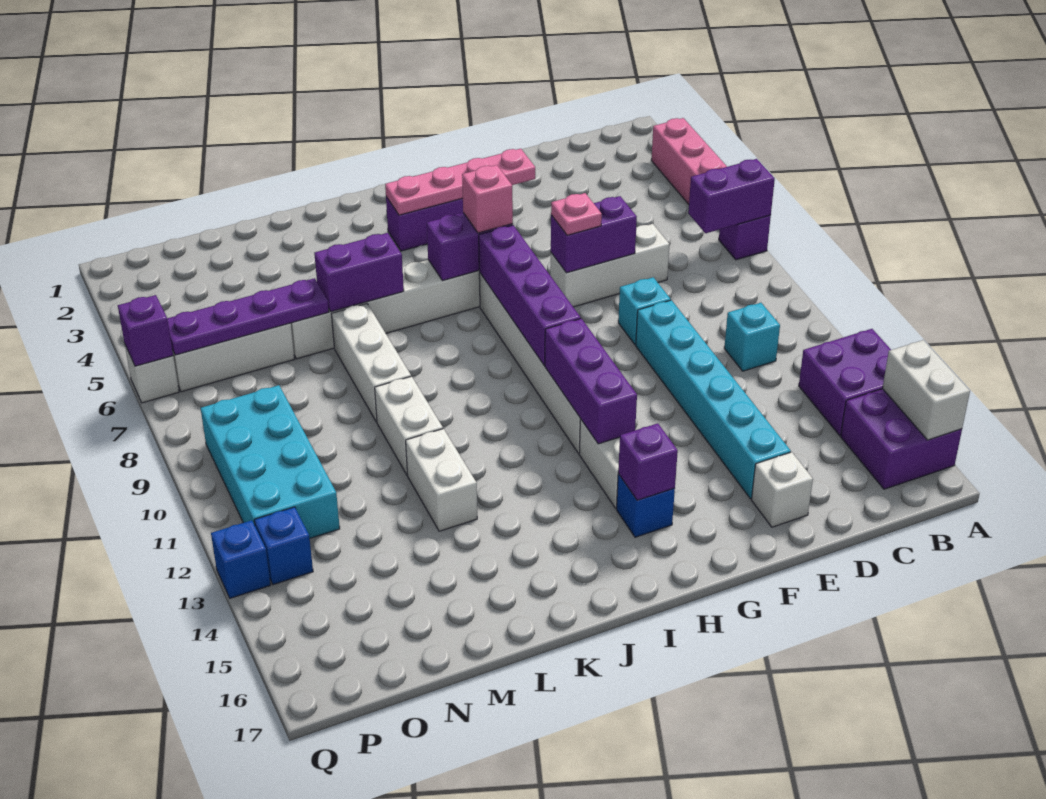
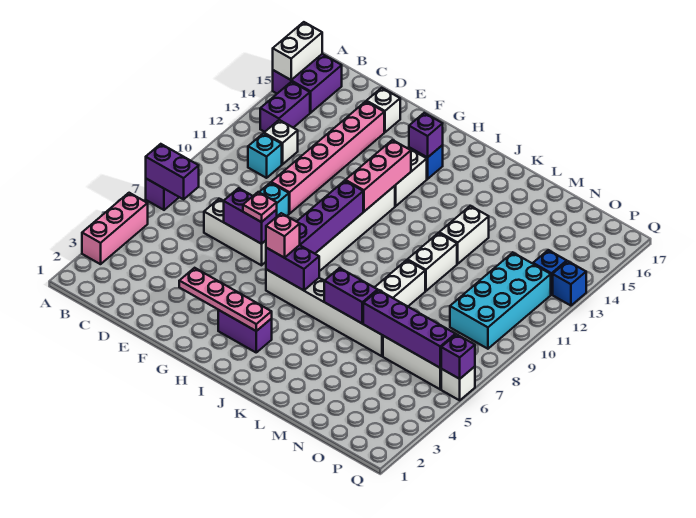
purple 2x2 brick [799,329,891,435] -> purple 1x2 brick [260,82,310,132]
none -> white 1x1 brick [264,120,298,164]
cyan 1x6 brick [636,300,791,499] -> pink 1x6 brick [271,101,384,214]
purple 1x3 brick [545,319,637,444] -> pink 1x3 brick [345,140,411,211]
purple 1x4 plate [167,278,329,355] -> purple 1x4 brick [363,290,455,368]

